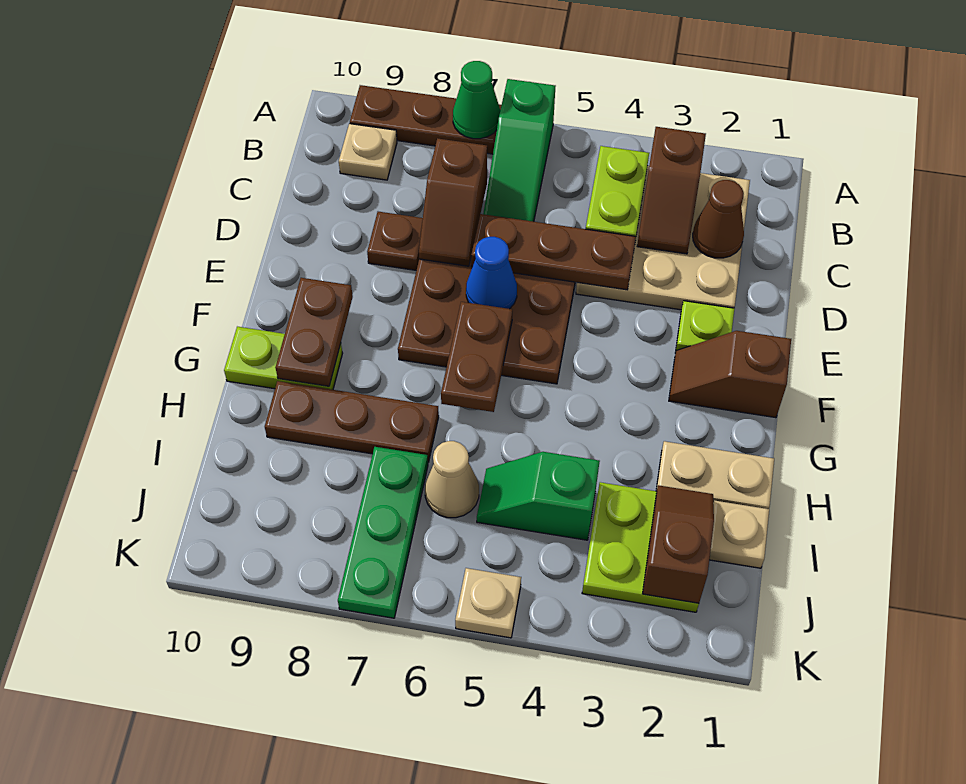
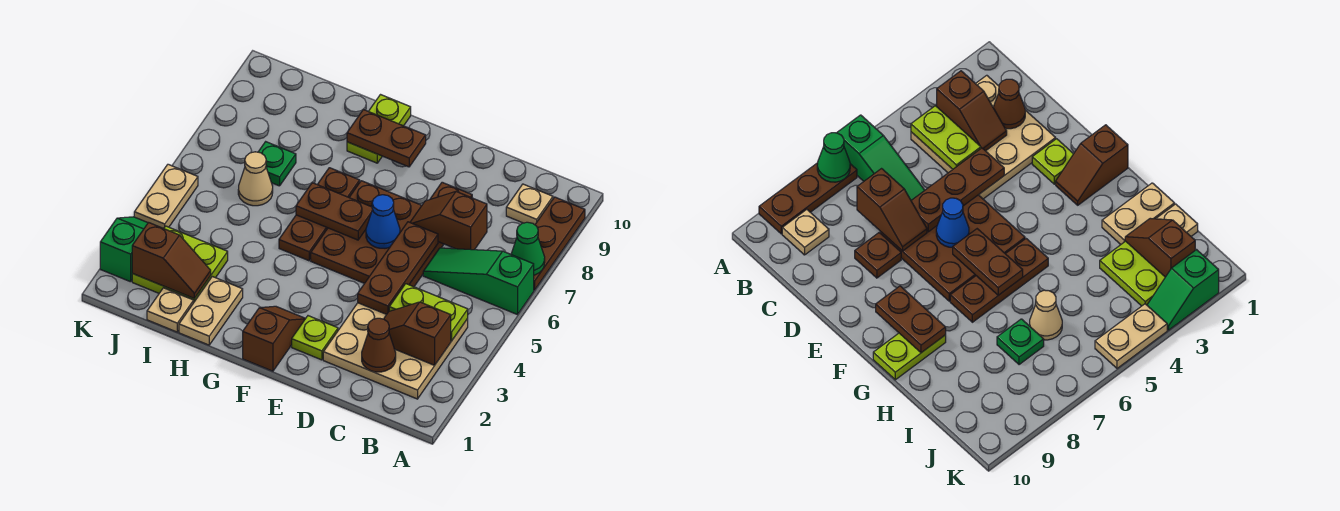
brown 1x3 plate [265,381,439,462] -> brown 1x3 plate moved to [279,168,360,261]
green 1x2 slope [477,452,600,540] -> green 1x2 slope moved to [100,217,148,282]
green 1x3 plate [338,447,428,618] -> green 1x1 plate [258,142,296,186]
tan 1x1 plate [455,568,521,638] -> tan 1x2 plate [134,164,198,229]

